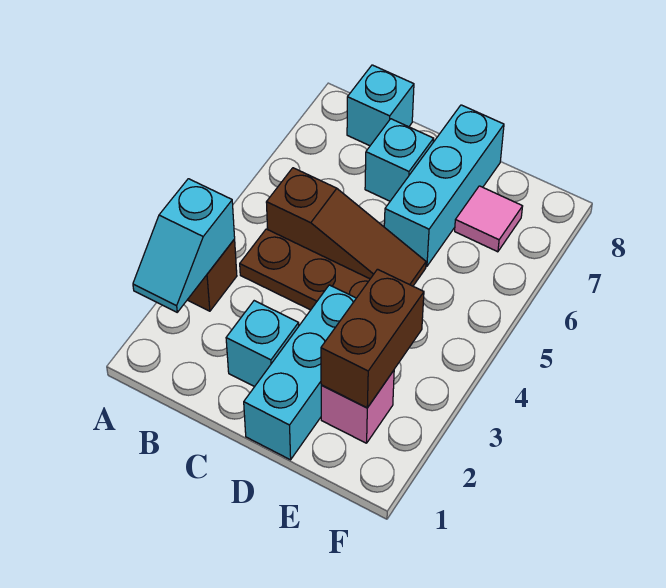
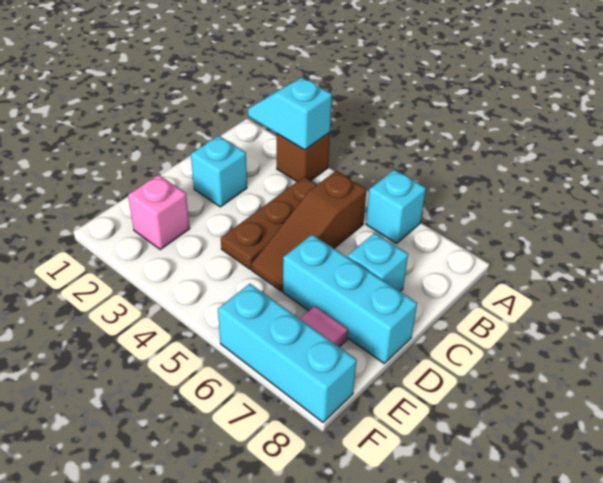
cyan 1x1 brick [347,65,414,146] -> cyan 1x1 brick moved to [366,170,426,243]
cyan 1x3 brick [244,285,356,460] -> cyan 1x3 brick moved to [218,284,357,422]
brown 1x2 brick [321,269,424,408] -> none

